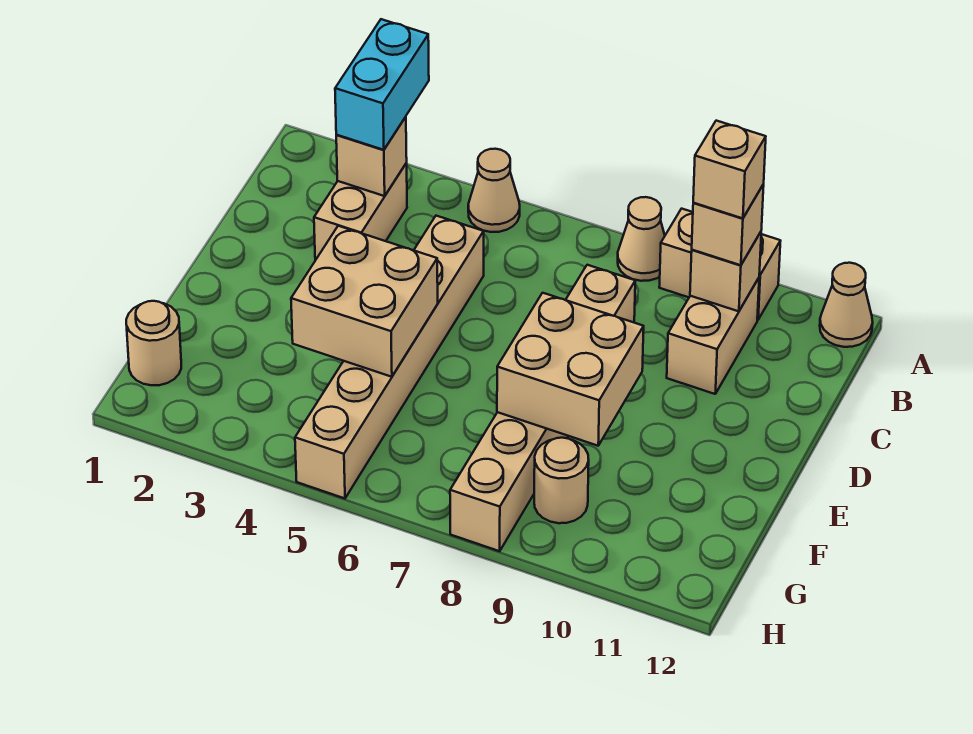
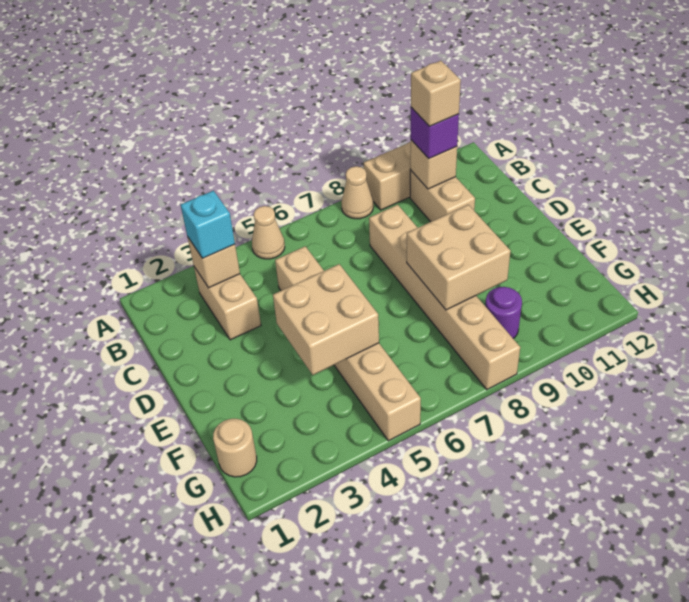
cyan 1x2 brick [335,19,429,150] -> cyan 1x1 brick [181,191,235,258]
tan 1x1 cone [820,263,873,347] -> none
tan 1x1 brick [692,184,764,265] -> purple 1x1 brick [411,107,459,159]
tan 1x1 round brick [534,438,589,523] -> purple 1x1 round brick [485,287,522,338]

